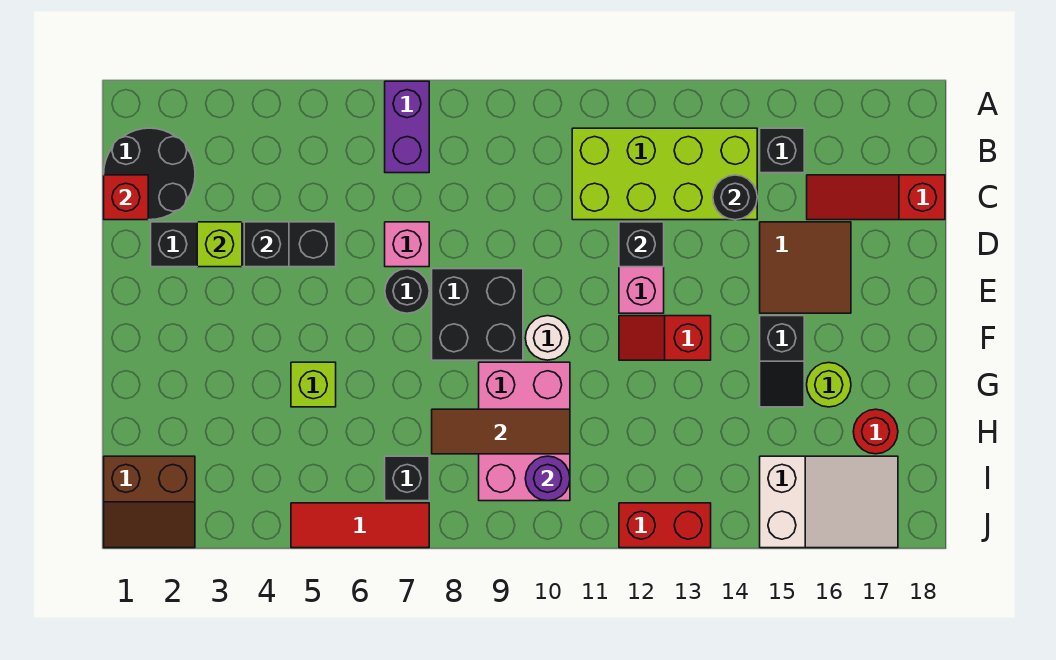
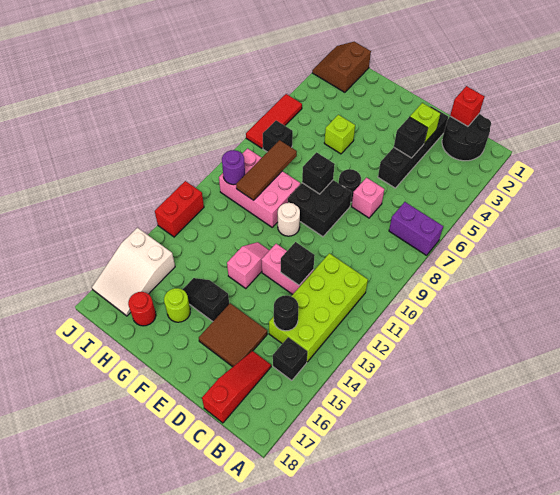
none -> black 1x1 brick [302,152,335,194]
red 1x2 slope [619,316,711,360] -> pink 1x2 slope [227,242,269,289]

